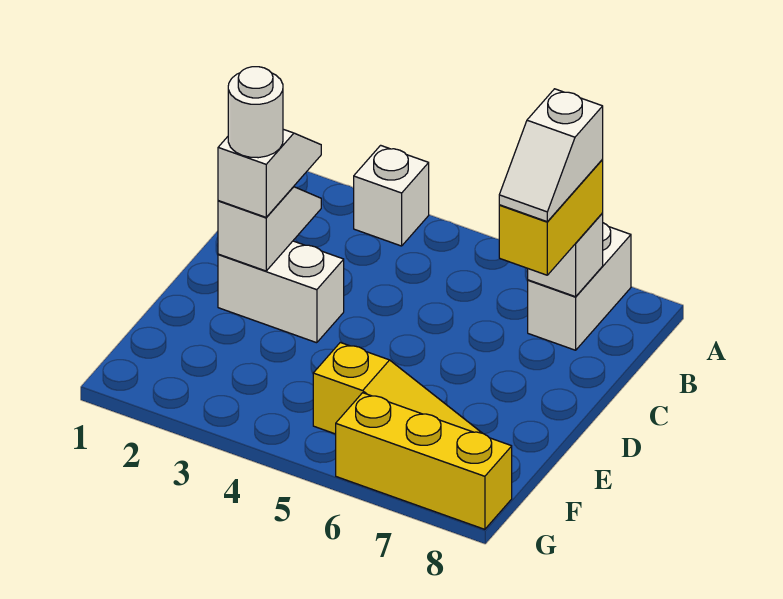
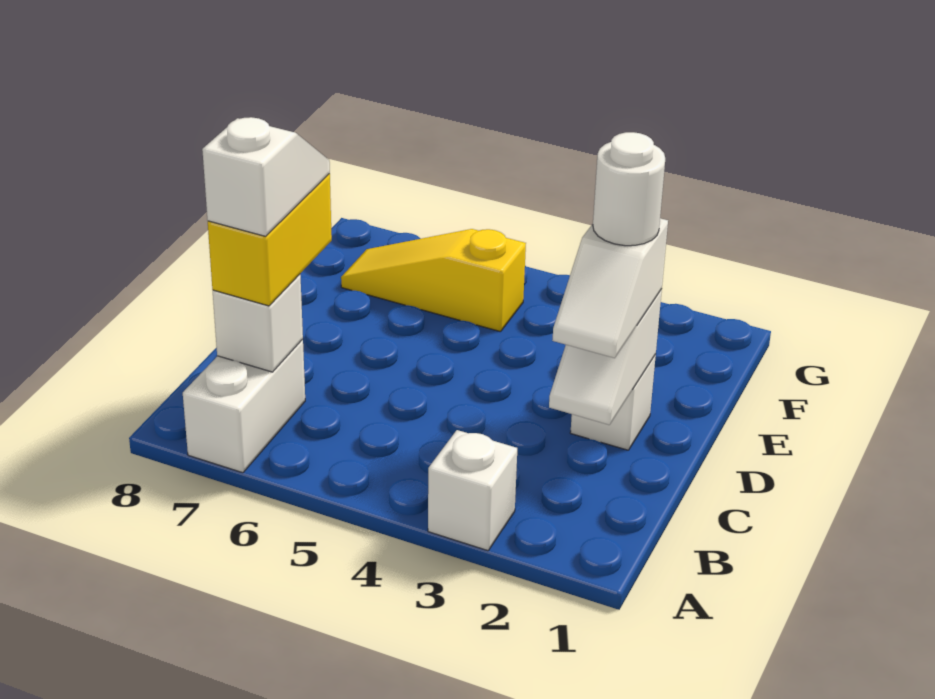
white 1x2 brick [218,241,344,343] -> white 1x1 brick [570,354,656,450]
yellow 1x3 brick [336,393,512,529] -> none

